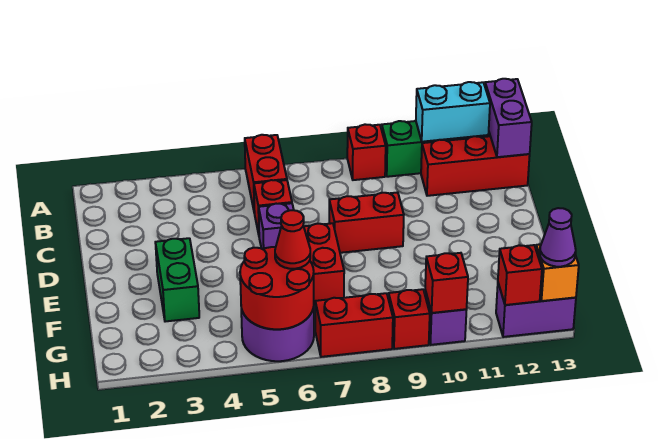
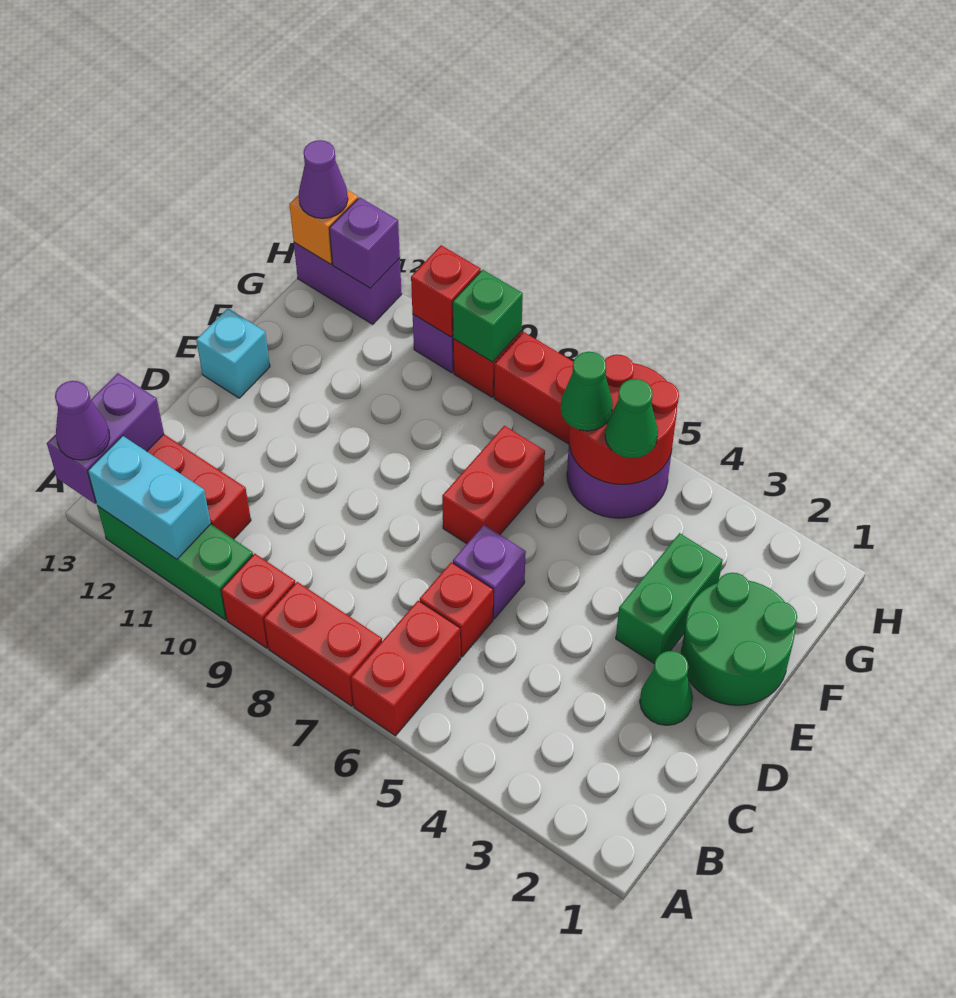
none -> purple 1x1 cone [55,381,110,460]
none -> green 1x1 cone [640,651,693,725]
red 1x2 brick [329,192,404,253] -> red 1x2 brick moved to [264,582,382,706]
none -> green 2x2 round brick [681,573,797,705]
none -> cyan 1x1 brick [196,308,270,398]
none -> green 1x1 cone [605,379,658,458]
red 1x1 cone [275,210,310,269] -> green 1x1 cone [561,352,613,431]
none -> green 1x1 brick [453,270,523,362]
red 1x1 brick [498,245,542,305] -> purple 1x1 brick [329,197,400,288]

